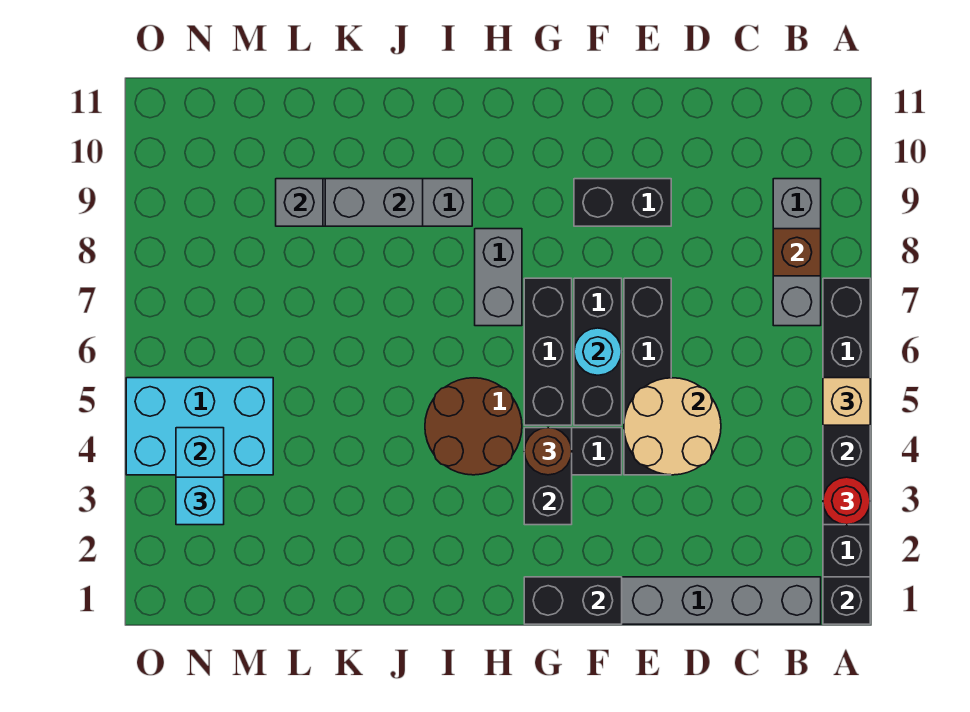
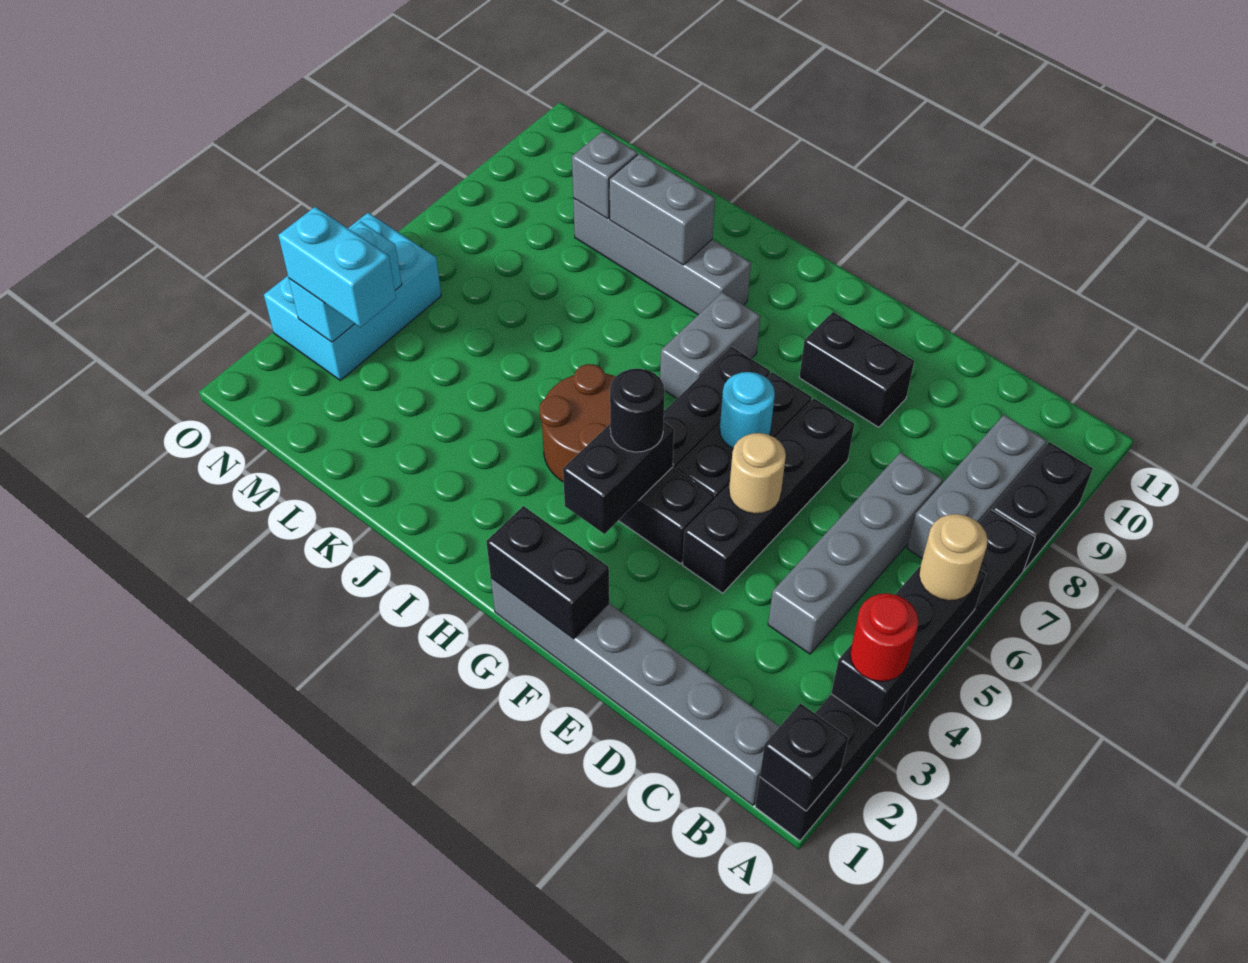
tan 1x1 brick [823,378,870,425] -> tan 1x1 round brick [919,514,988,601]
none -> black 1x2 brick [992,442,1093,570]
brown 1x1 brick [773,229,821,276] -> none
none -> grey 1x4 brick [768,453,943,654]
tan 2x2 round brick [624,378,721,475] -> tan 1x1 round brick [729,433,786,514]
brown 1x1 round brick [524,428,572,475] -> black 1x1 round brick [610,369,665,452]
cyan 2x3 brick [126,378,273,475] -> cyan 2x3 brick turned to [264,213,441,380]
cyan 1x1 brick [176,477,224,525] -> cyan 1x2 brick [278,207,396,327]

